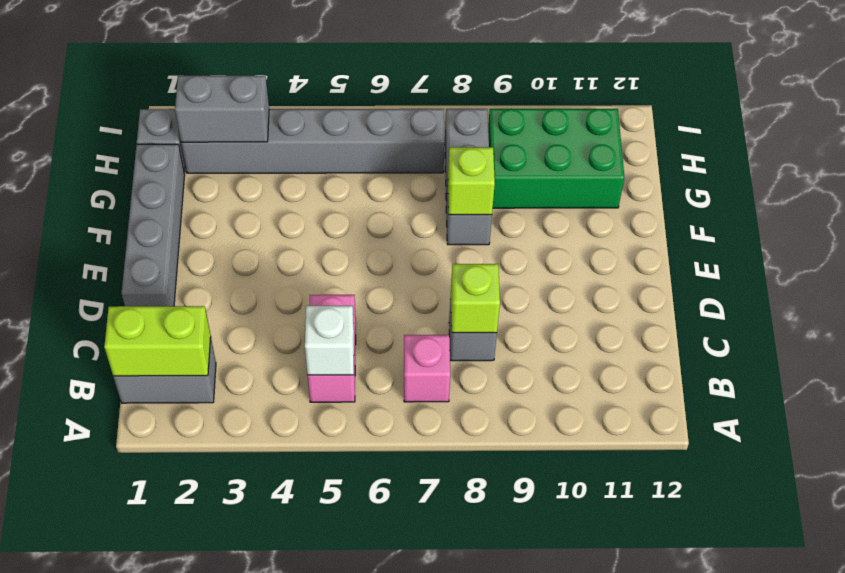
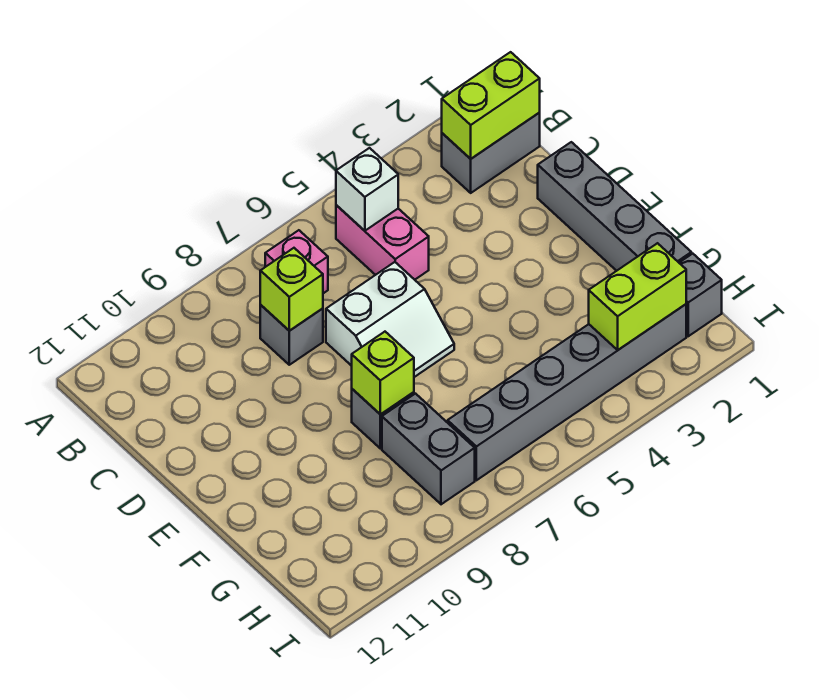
none -> white 2x2 slope [326,262,454,377]
green 2x3 brick [488,109,624,208] -> none
grey 1x2 brick [175,76,269,142] -> lime 1x2 brick [589,243,686,350]

